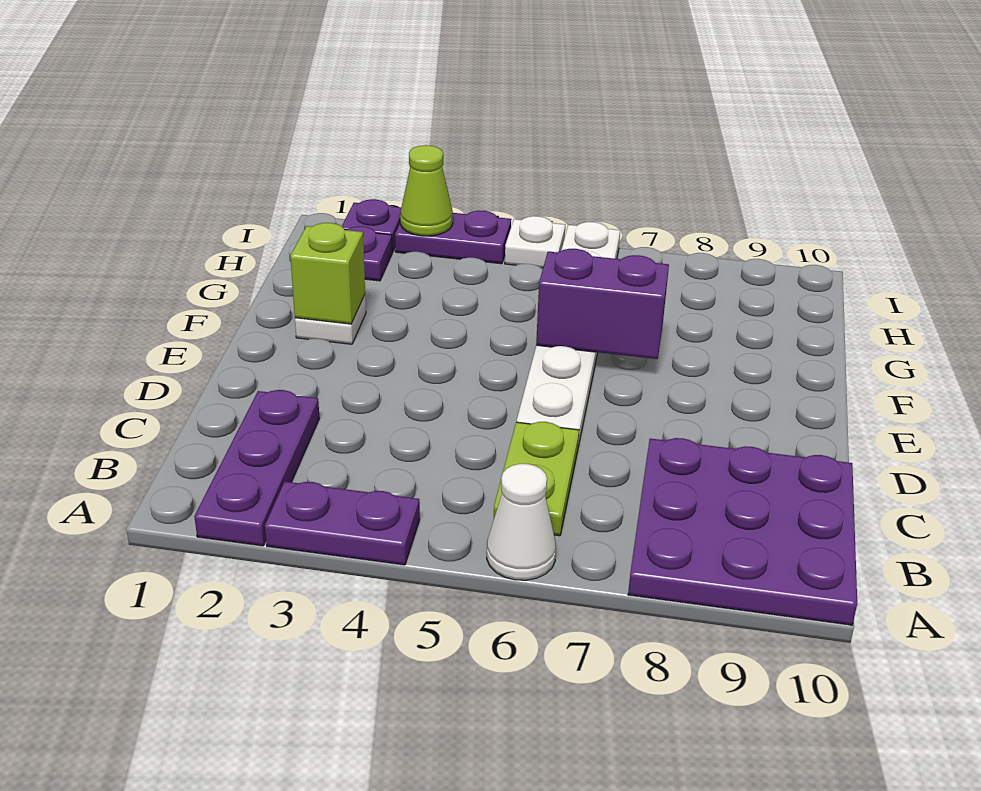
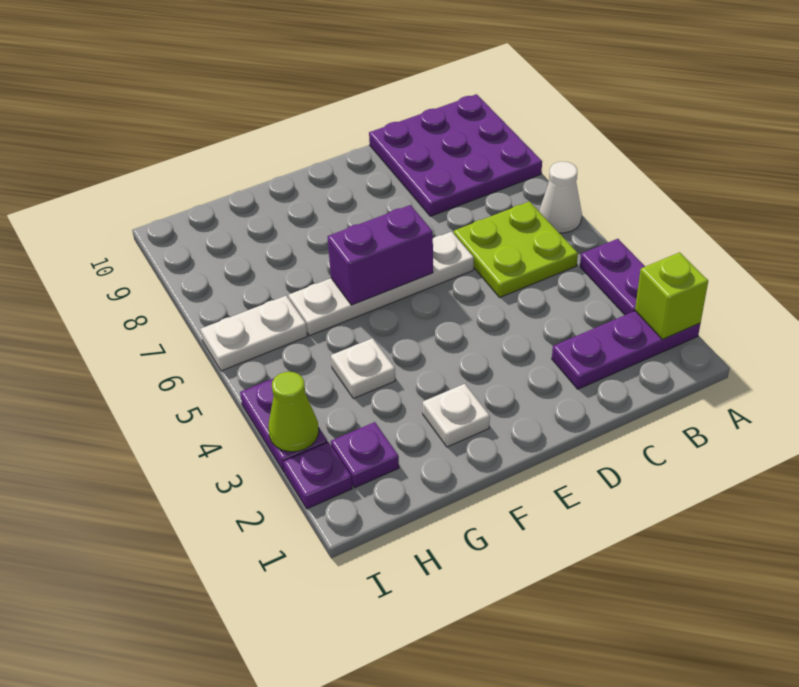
lime 1x2 plate [494,422,579,536] -> lime 2x2 plate [454,201,578,298]
lime 1x1 brick [290,223,365,324] -> lime 1x1 brick moved to [635,252,708,339]
purple 1x2 brick [536,249,669,359] -> purple 1x2 brick turned to [327,205,433,305]
white 1x1 plate [505,216,565,268] -> white 1x1 plate moved to [331,338,395,399]

